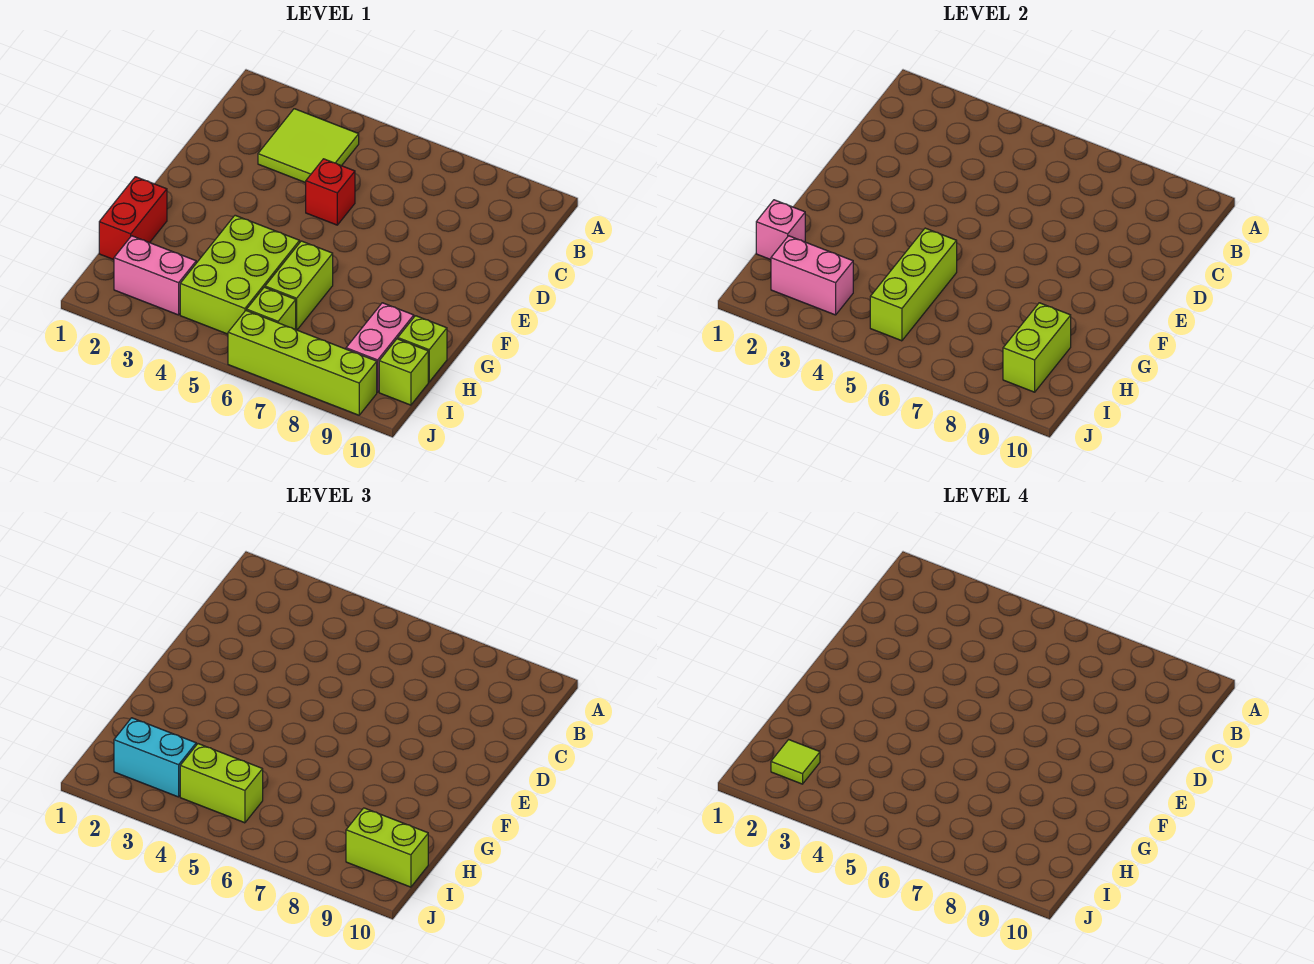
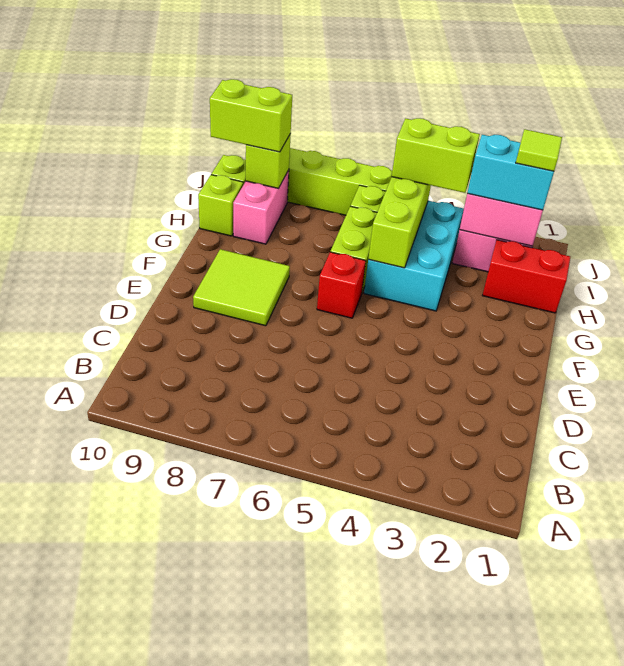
lime 2x2 tile [258,109,359,183] -> lime 2x2 tile moved to [193,249,290,326]
red 1x1 brick [306,159,355,225] -> red 1x1 brick moved to [317,252,366,318]
red 1x2 brick [99,177,167,260] -> red 1x2 brick turned to [482,240,570,313]
lime 2x3 brick [180,215,300,334] -> cyan 2x3 brick [364,201,464,311]
pink 1x1 brick [756,200,805,260] -> none
lime 1x2 brick [1003,303,1071,392] -> lime 1x1 brick [246,134,291,188]

